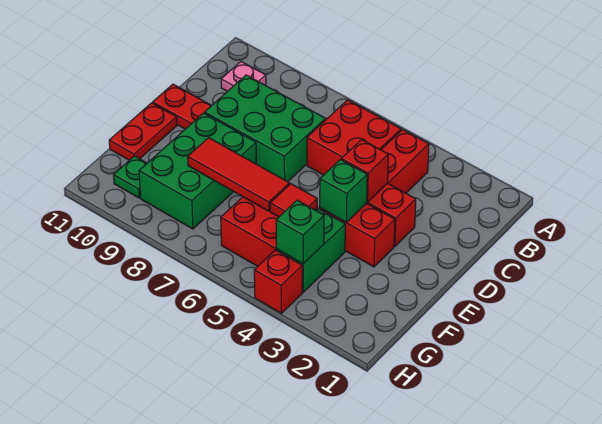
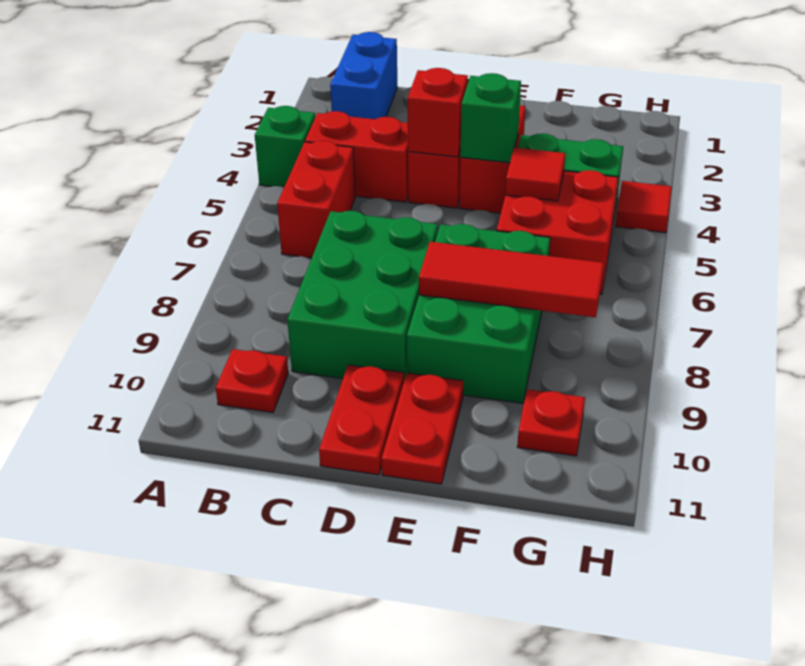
none -> blue 1x2 brick [330,32,397,119]
red 2x2 brick [307,100,401,175] -> red 1x2 brick [277,141,355,258]
pink 1x1 plate [221,62,266,92] -> red 1x1 plate [216,349,288,413]
green 2x3 brick [139,113,256,229] -> green 2x3 brick turned to [407,224,550,403]
red 1x2 plate [109,103,177,160] -> red 1x2 plate turned to [382,373,463,484]
red 1x3 tile [188,138,290,211] -> red 1x3 tile turned to [419,242,604,317]
green 1x1 brick [276,200,324,264] -> green 1x1 brick moved to [255,106,315,187]
green 1x1 plate [114,156,147,198] -> red 1x1 plate [517,389,585,456]
red 1x1 brick [254,250,302,313] -> red 1x1 tile [616,181,672,233]

